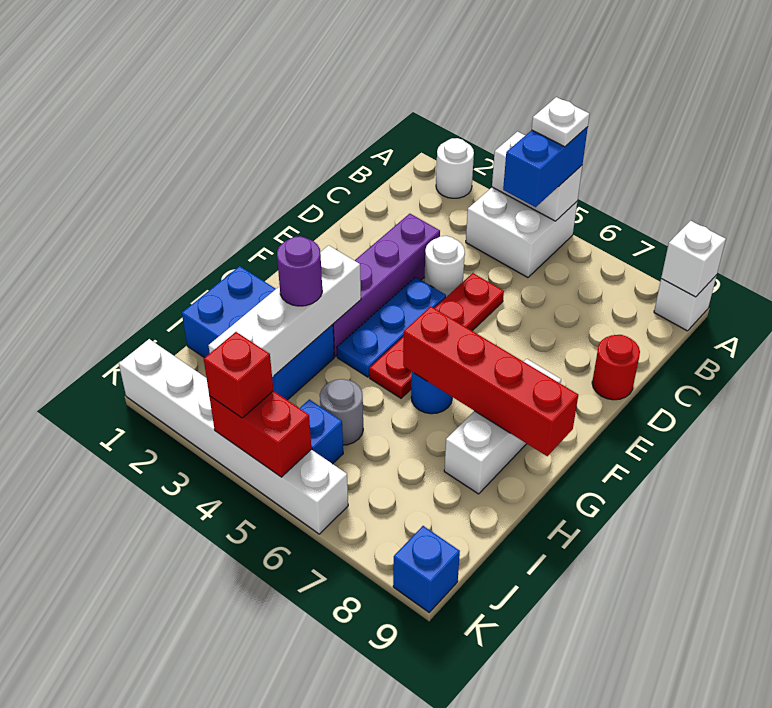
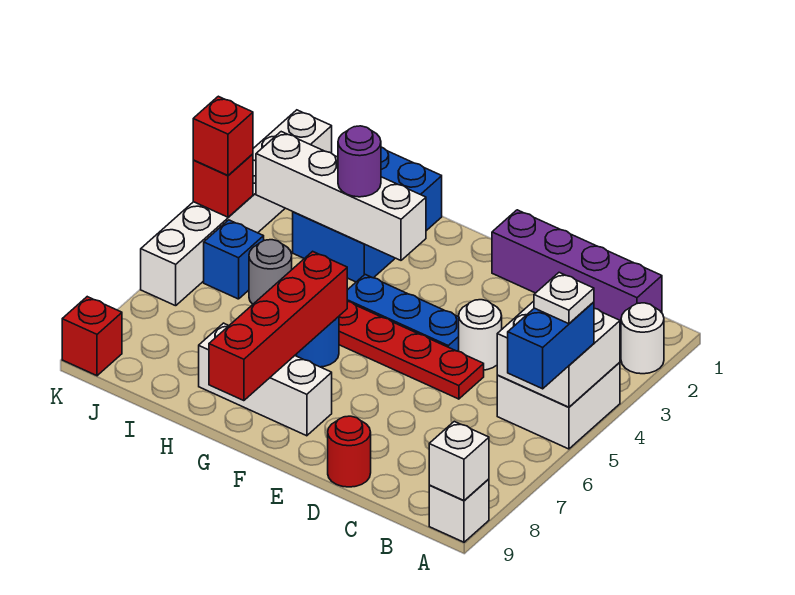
white 1x2 brick [492,132,582,221] -> white 2x2 brick [497,301,620,407]
blue 1x2 brick [503,127,588,207] -> blue 1x2 brick turned to [508,302,594,389]
purple 1x4 brick [333,214,440,356] -> purple 1x4 brick moved to [492,210,662,332]
red 1x2 brick [209,391,311,477] -> red 1x1 brick [193,154,253,217]
blue 1x1 brick [393,526,460,612] -> red 1x1 brick [62,297,122,376]

